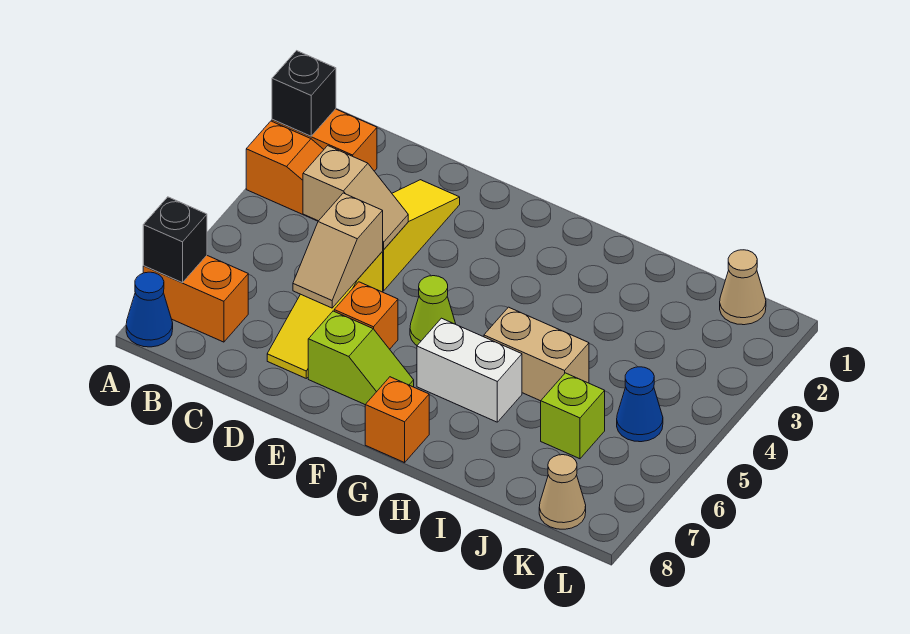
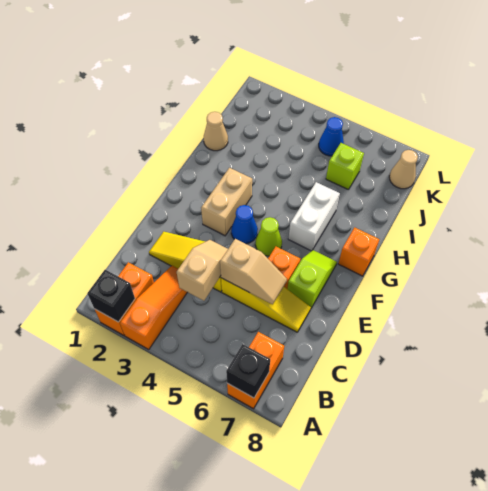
blue 1x1 cone [126,272,173,347] -> blue 1x1 cone moved to [231,205,258,244]
tan 1x2 brick [484,307,589,401] -> tan 1x2 brick moved to [201,168,252,236]
tan 1x1 cone [720,250,766,325] -> tan 1x1 cone moved to [204,112,228,151]

